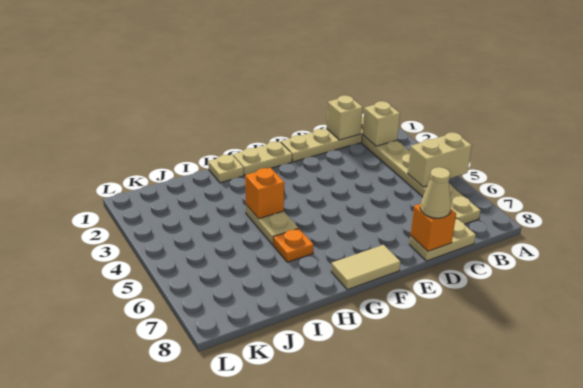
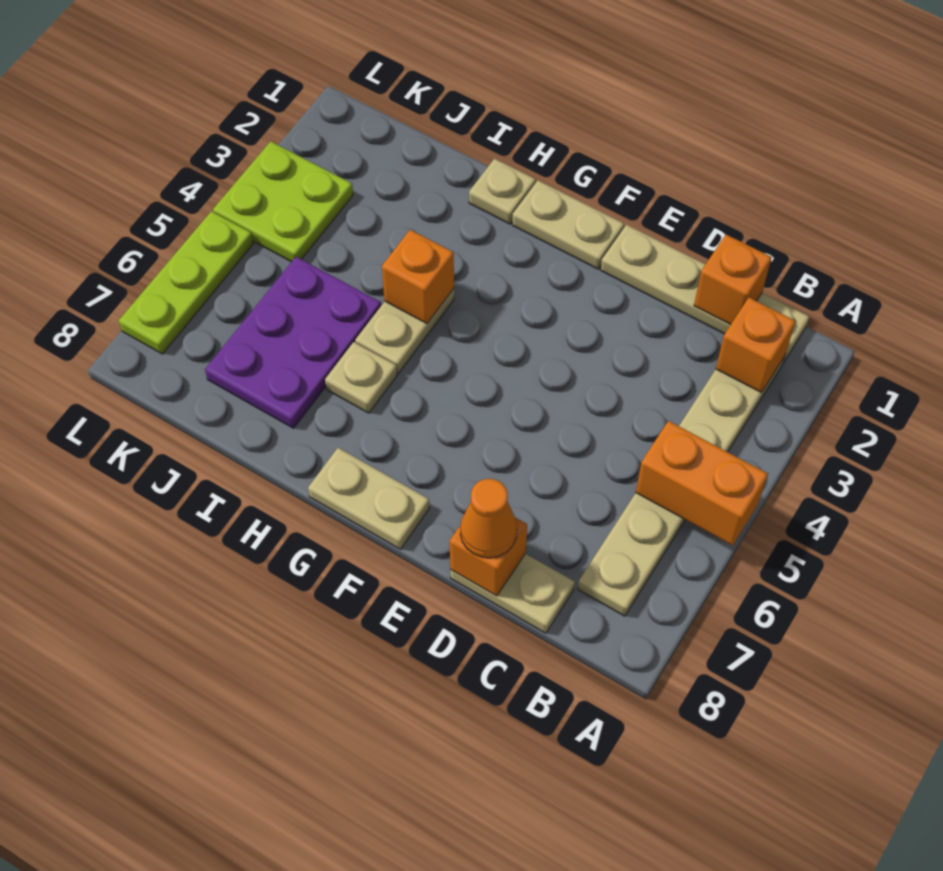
tan 1x2 brick [408,132,472,187] -> orange 1x2 brick [636,421,768,545]
tan 1x1 brick [362,101,400,146] -> orange 1x1 brick [716,298,796,393]
tan 1x1 brick [327,95,363,140] -> orange 1x1 brick [694,235,772,325]
tan 1x1 cone [420,167,451,218] -> orange 1x1 cone [460,479,517,558]
tan 1x2 tile [331,245,400,290] -> tan 1x2 plate [308,448,430,549]
orange 1x1 plate [273,228,314,262] -> tan 1x1 plate [325,342,397,413]
none -> purple 2x3 plate [205,257,381,428]
none -> lime 2x2 plate [213,141,353,262]
none -> lime 1x3 plate [119,211,253,354]

